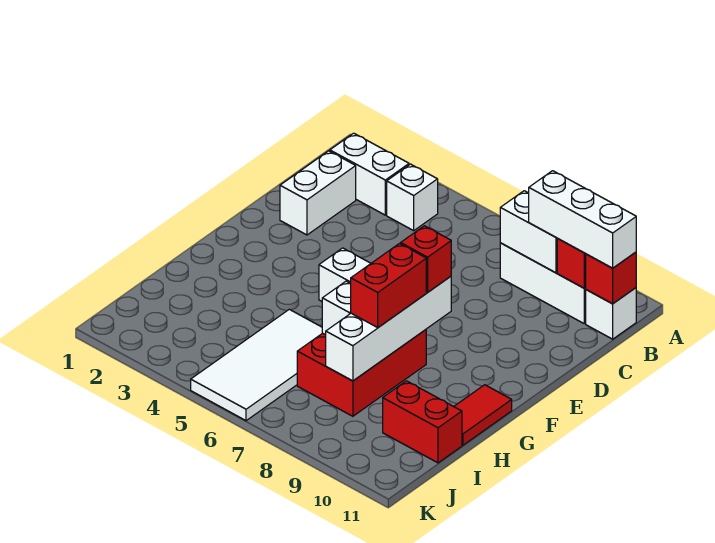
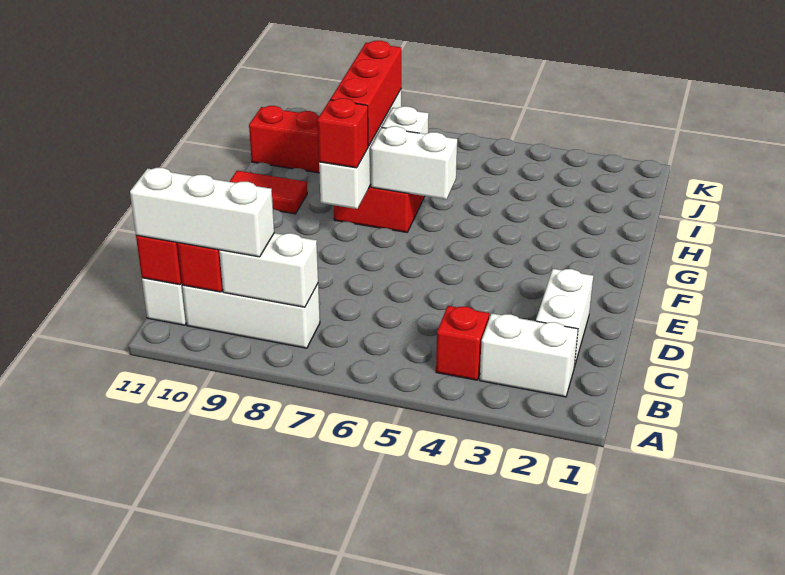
white 1x1 brick [387,164,438,231] -> red 1x1 brick [436,306,489,380]
red 1x2 brick [351,244,426,327] -> red 1x3 brick [330,41,401,146]
red 1x2 tile [454,385,512,445] -> red 1x2 tile turned to [229,171,307,214]
white 2x4 tile [191,309,322,421] -> none

